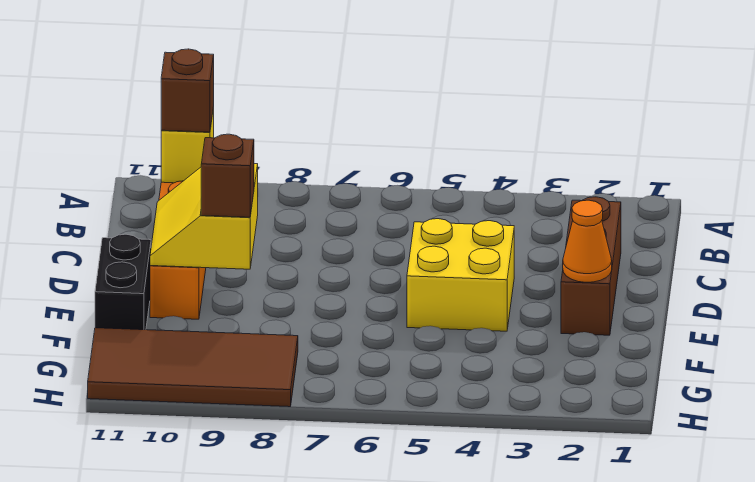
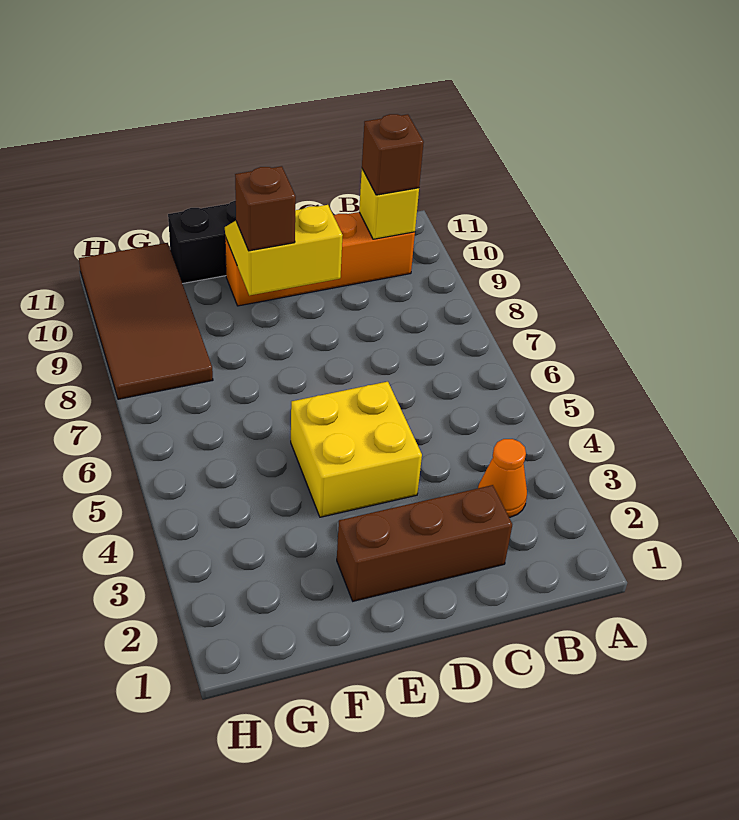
orange 1x1 cone [563,200,612,282] -> orange 1x1 cone moved to [478,439,527,517]

